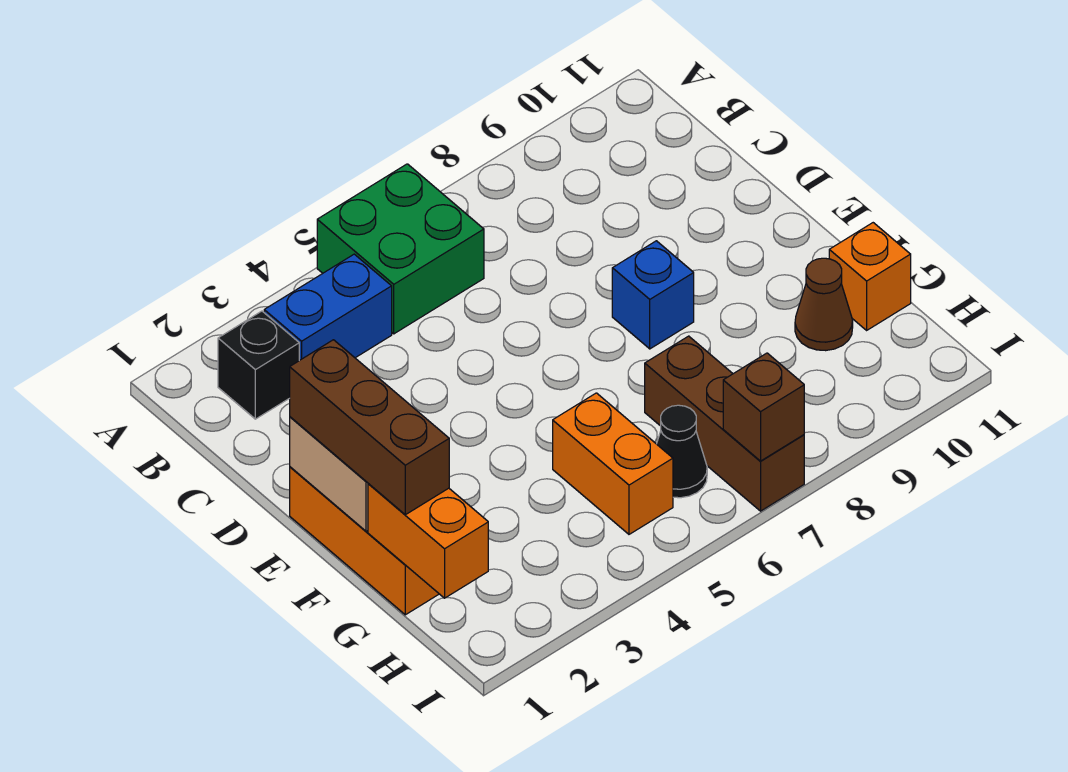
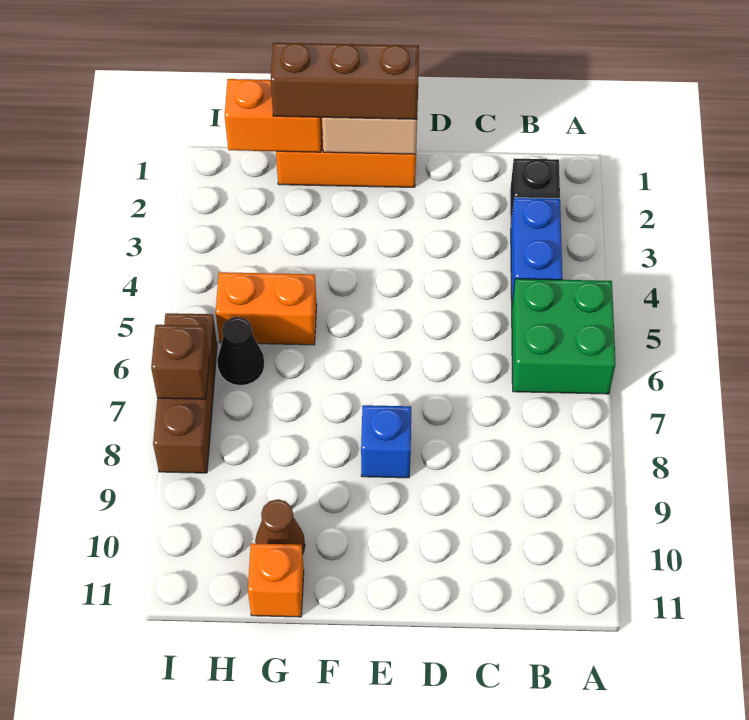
brown 1x3 brick [645,336,804,511] -> brown 1x3 brick turned to [153,313,217,473]

